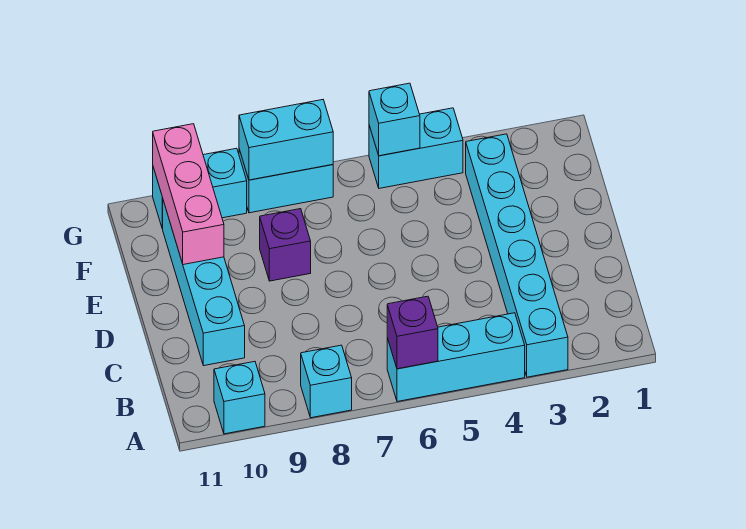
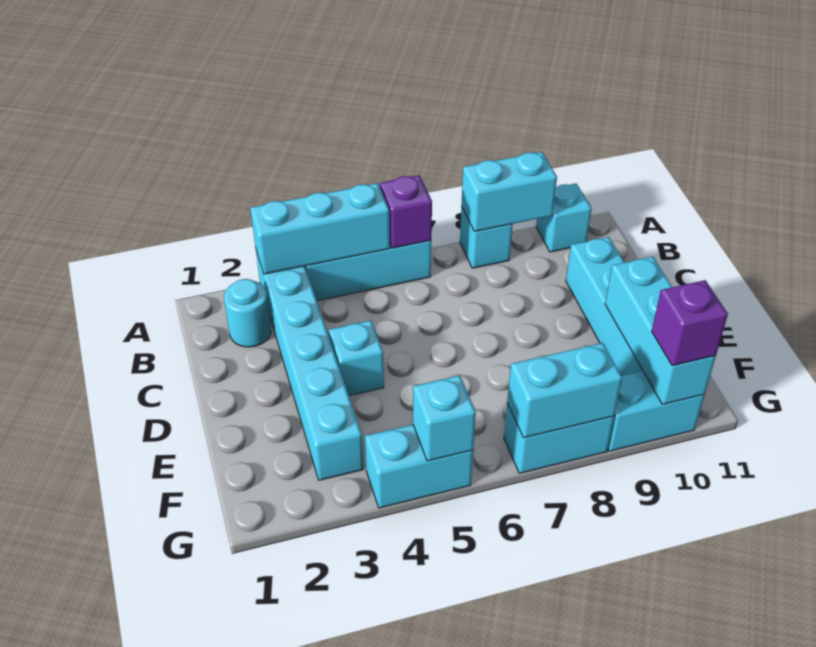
none -> cyan 1x3 brick [250,183,390,274]
none -> cyan 1x2 brick [461,152,557,231]
none -> cyan 1x1 round brick [224,279,271,347]
none -> cyan 1x1 brick [329,320,384,396]
purple 1x1 brick [260,209,311,281] -> purple 1x1 brick moved to [652,280,728,366]
pink 1x3 brick [153,124,224,265] -> cyan 1x3 brick [605,257,716,404]

